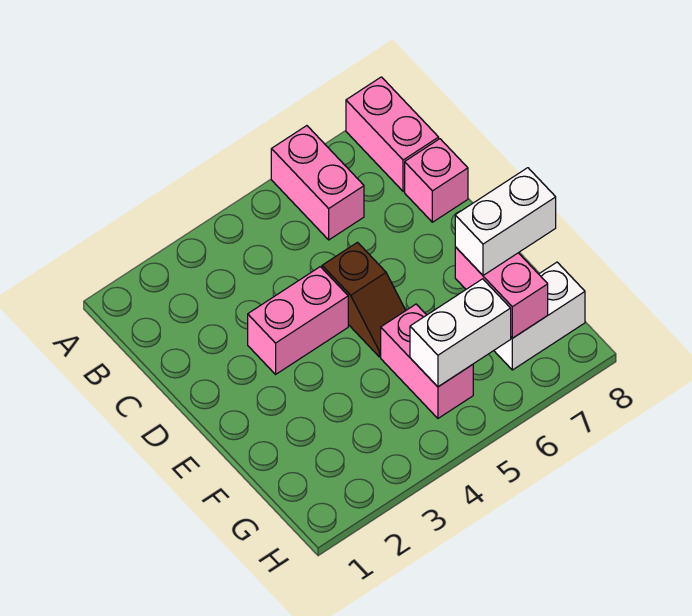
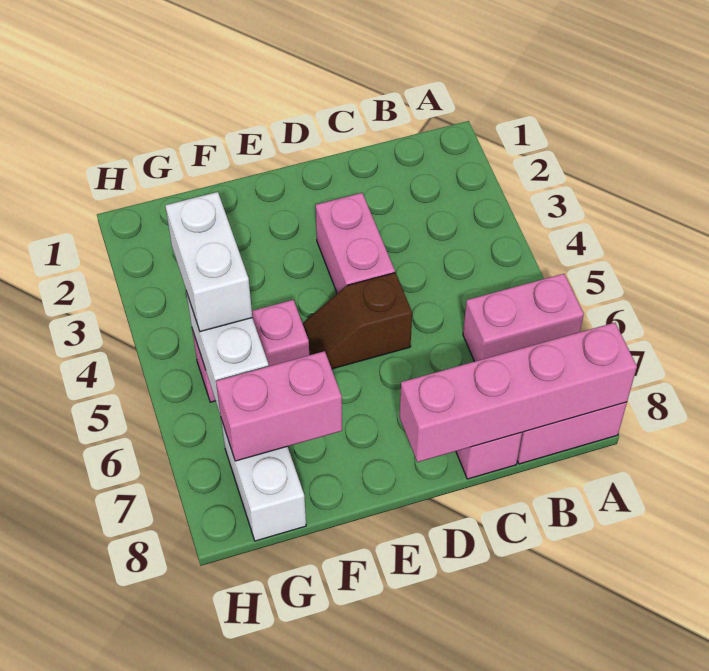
none -> pink 1x4 brick [400,323,637,462]
white 1x2 brick [455,168,556,275] -> white 1x2 brick moved to [165,192,252,332]

